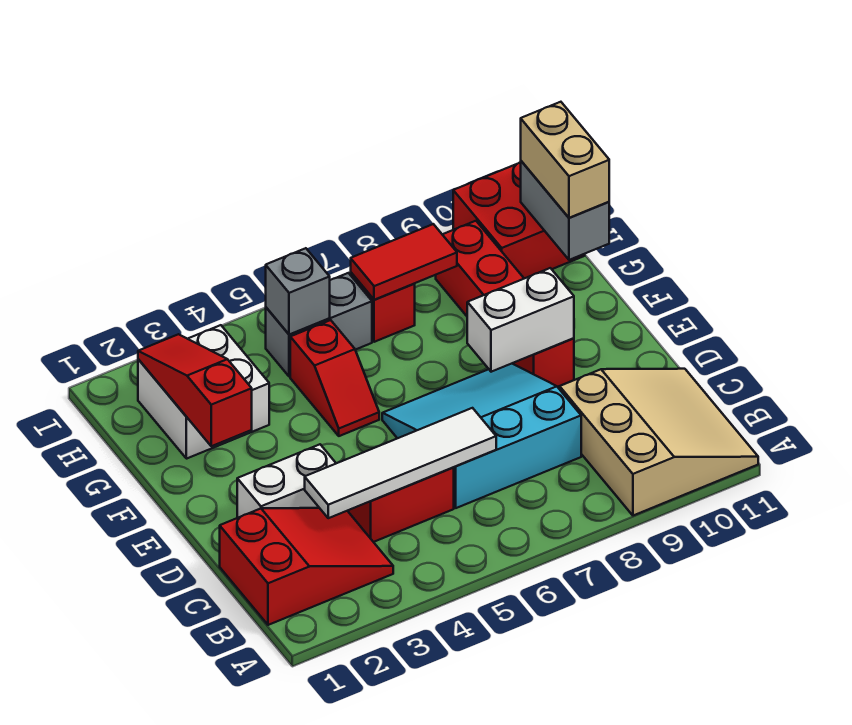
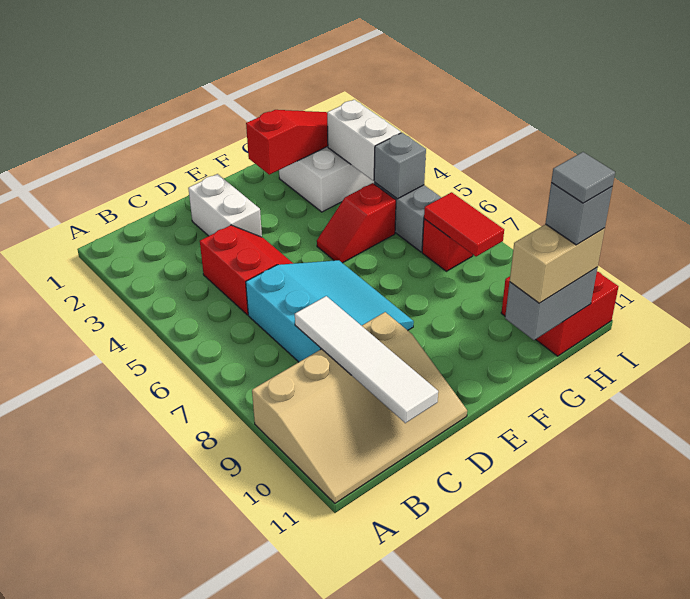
tan 3x3 slope [560,369,758,516] -> tan 3x4 slope [252,312,467,503]
red 2x3 slope [220,508,393,625] -> none
white 1x4 tile [305,408,496,518] -> white 1x4 tile moved to [295,296,438,423]
white 1x2 brick [467,268,574,372] -> white 1x2 brick moved to [327,100,401,181]
red 1x4 brick [436,221,574,387] -> none
none -> grey 1x1 brick [545,183,612,245]
none -> grey 1x1 tile [551,152,615,203]

